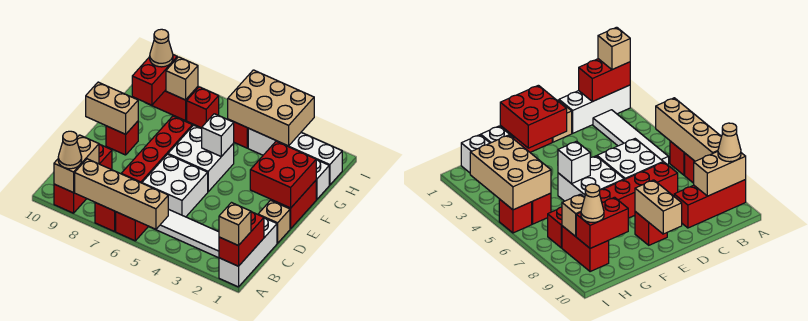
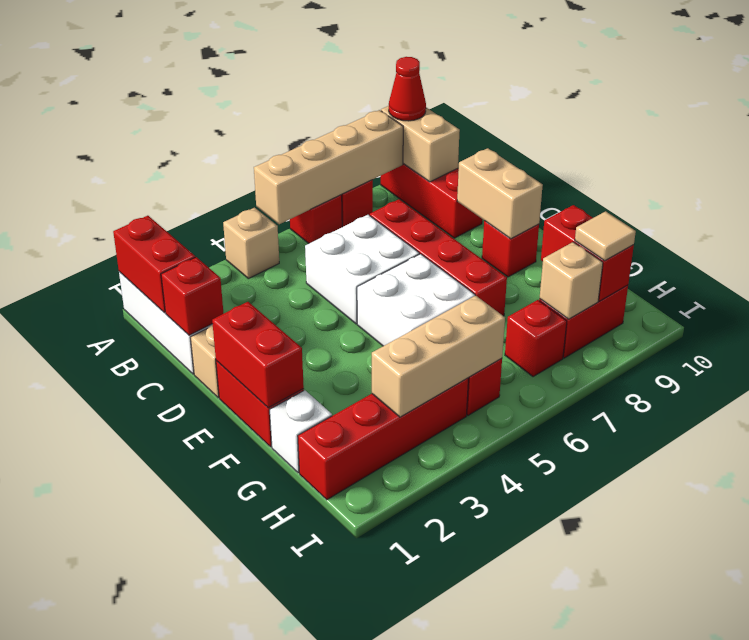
tan 1x1 brick [219,203,251,246] -> tan 1x1 brick moved to [223,208,279,279]
tan 1x1 cone [58,131,82,169] -> red 1x1 cone [389,57,426,121]
white 1x4 tile [153,209,219,258] -> none
red 2x2 brick [250,141,316,208] -> red 1x2 brick [212,302,304,408]
tan 1x2 brick [86,82,138,134] -> tan 1x2 brick turned to [457,148,543,239]
white 1x1 brick [202,114,234,156] -> none
white 1x4 brick [248,128,342,185] -> red 1x4 brick [298,378,468,500]
tan 2x3 brick [228,70,314,146] -> tan 1x3 brick [372,295,505,417]
tan 1x1 cone [150,29,173,67] -> tan 1x1 tile [575,211,636,261]
red 1x1 brick [499,199,532,233] -> red 1x1 brick moved to [161,257,224,336]

